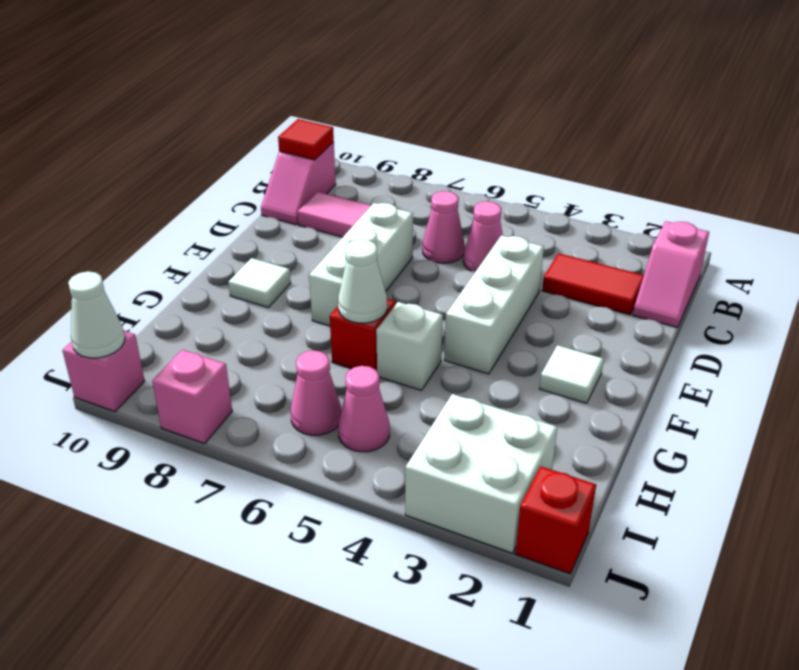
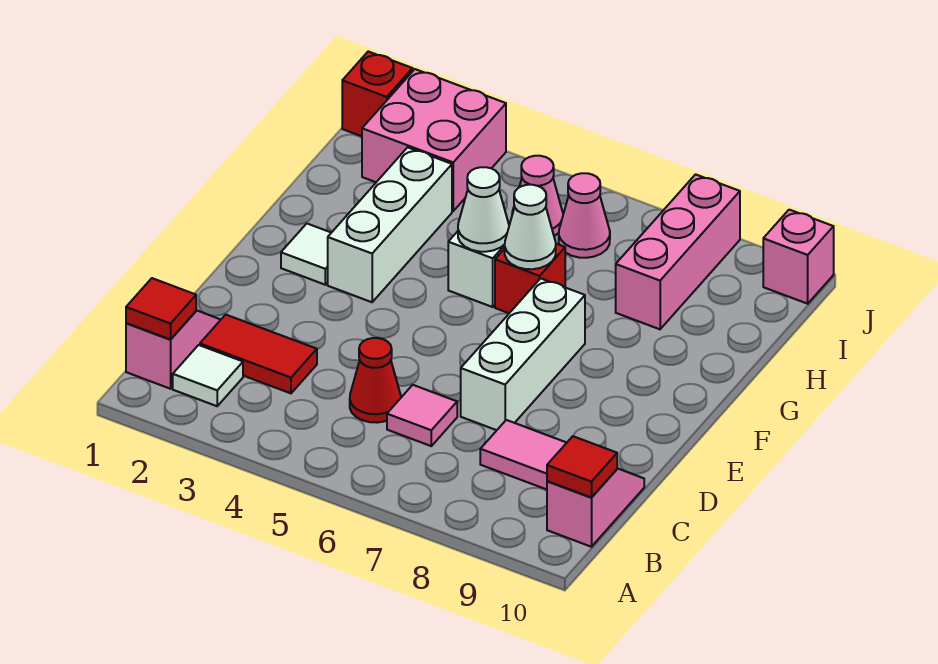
none -> red 1x1 tile [126,278,196,339]
pink 1x1 cone [463,201,503,272] -> red 1x1 cone [350,338,401,423]
pink 1x1 cone [423,191,465,263] -> pink 1x1 tile [387,385,457,446]
white 1x3 brick [444,235,544,374] -> white 1x3 brick moved to [328,147,452,302]
white 1x1 tile [228,258,291,307] -> white 1x1 tile moved to [173,345,243,406]
white 2x2 brick [405,394,557,553] -> pink 2x2 brick [362,69,506,211]
pink 1x1 brick [152,350,232,444] -> pink 1x3 brick [616,174,740,329]
white 1x1 cone [68,271,125,358] -> white 1x1 cone moved to [458,167,509,252]

